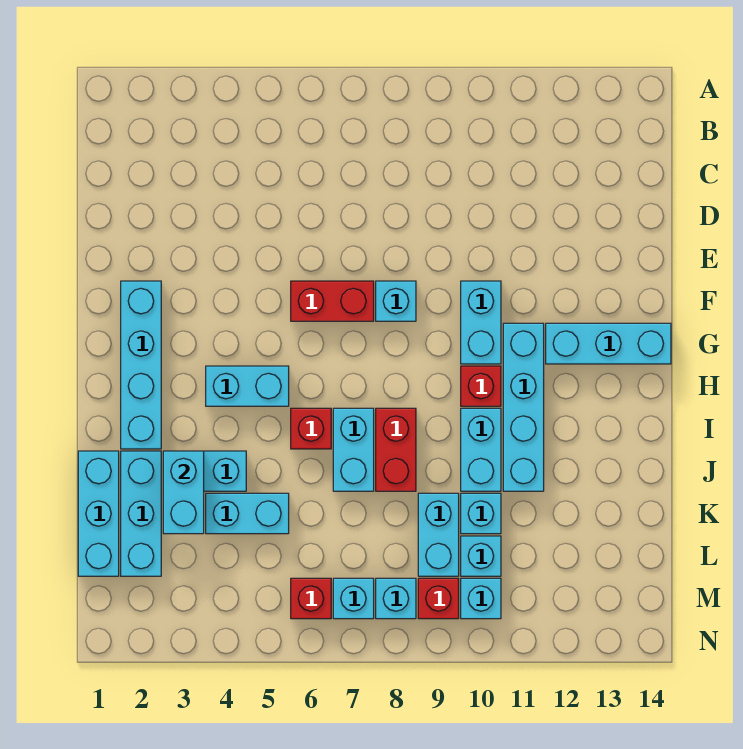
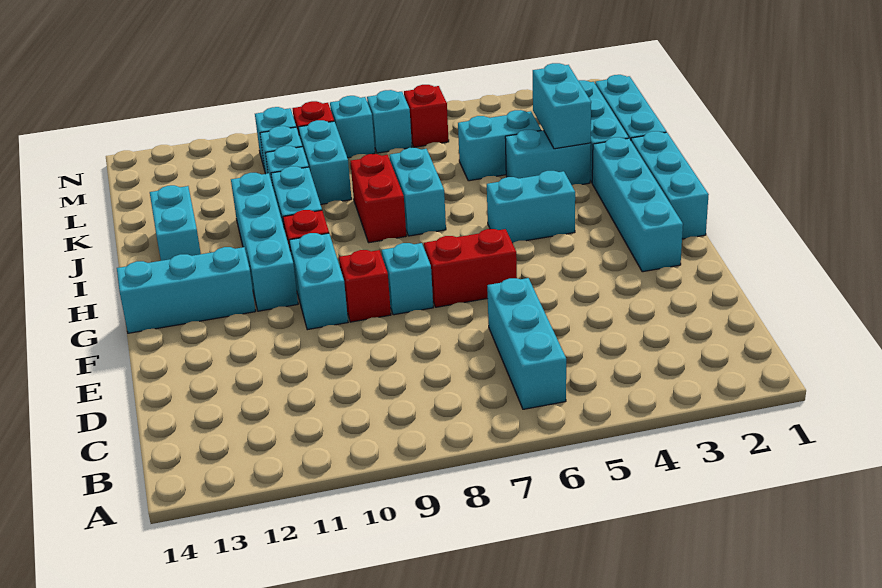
none -> cyan 1x3 brick [487,278,566,409]
none -> cyan 1x3 brick [631,131,709,239]
red 1x1 brick [291,408,331,449] -> red 1x1 brick moved to [339,250,391,322]
none -> cyan 1x2 brick [150,185,201,261]

